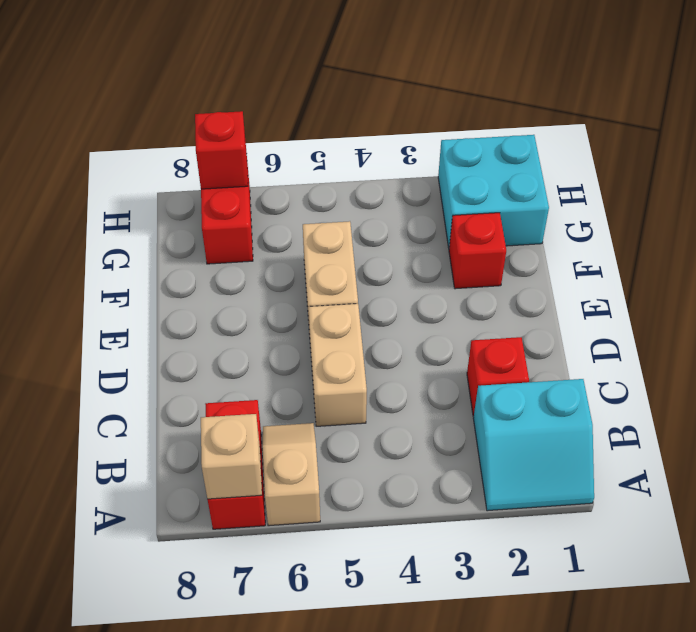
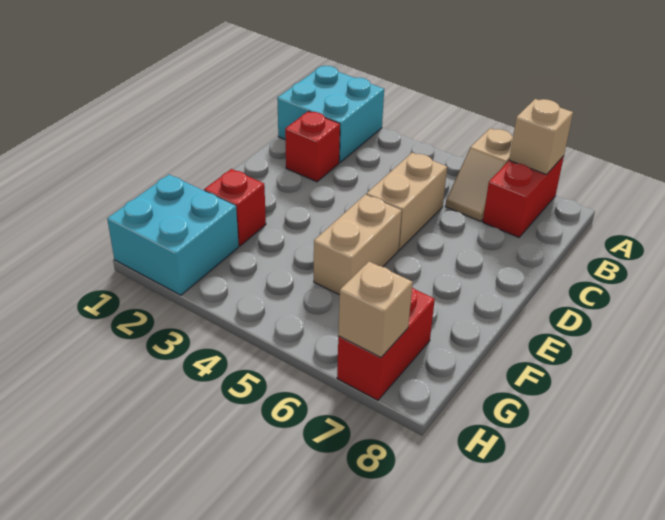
cyan 2x2 slope [473,379,594,511] -> cyan 2x2 brick [277,66,384,162]
red 1x1 brick [195,111,248,189] -> tan 1x1 brick [338,262,413,357]

